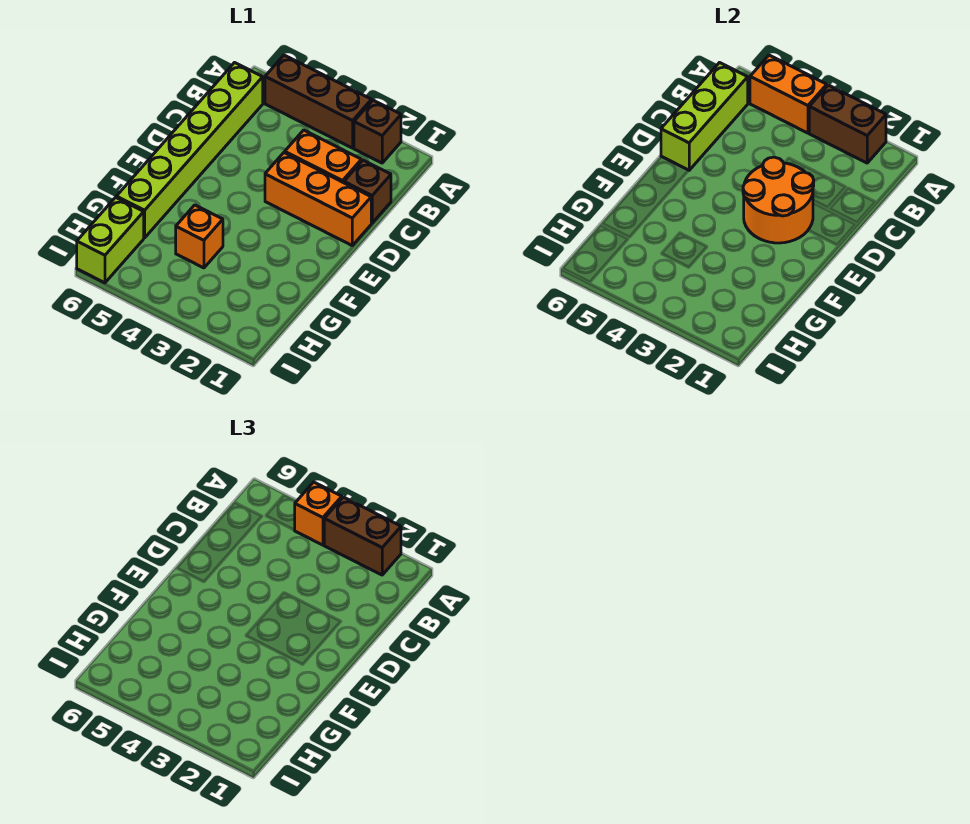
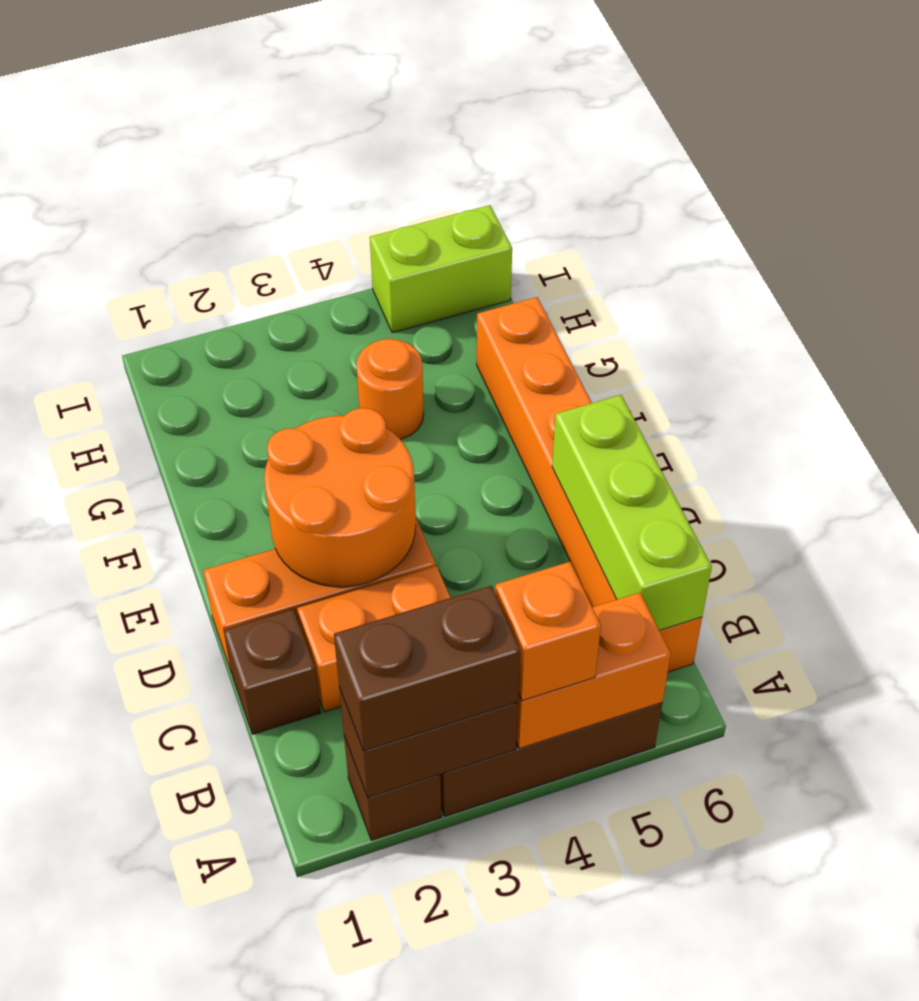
lime 1x6 brick [116,63,263,238] -> orange 1x6 brick [477,297,702,672]
orange 1x1 brick [176,205,223,268] -> orange 1x1 round brick [356,339,424,439]
lime 1x2 brick [77,197,144,283] -> lime 1x2 brick turned to [370,205,512,333]

